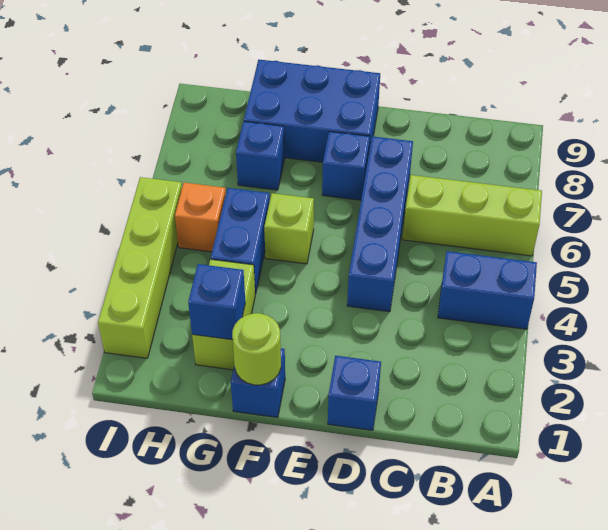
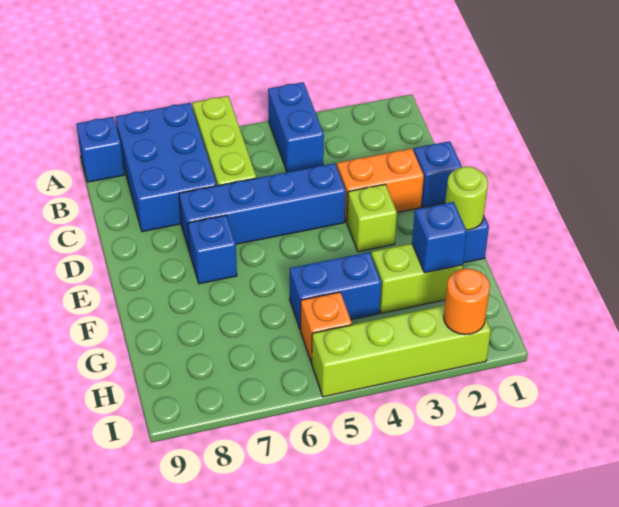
none -> orange 1x2 brick [337,149,424,222]
blue 2x3 brick [244,60,380,162] -> blue 2x3 brick moved to [115,103,217,232]
lime 1x1 brick [264,193,314,264] -> lime 1x1 brick moved to [347,184,397,252]
blue 1x1 brick [236,121,285,190] -> blue 1x1 brick moved to [76,117,124,182]
none -> orange 1x1 round brick [444,269,490,335]

